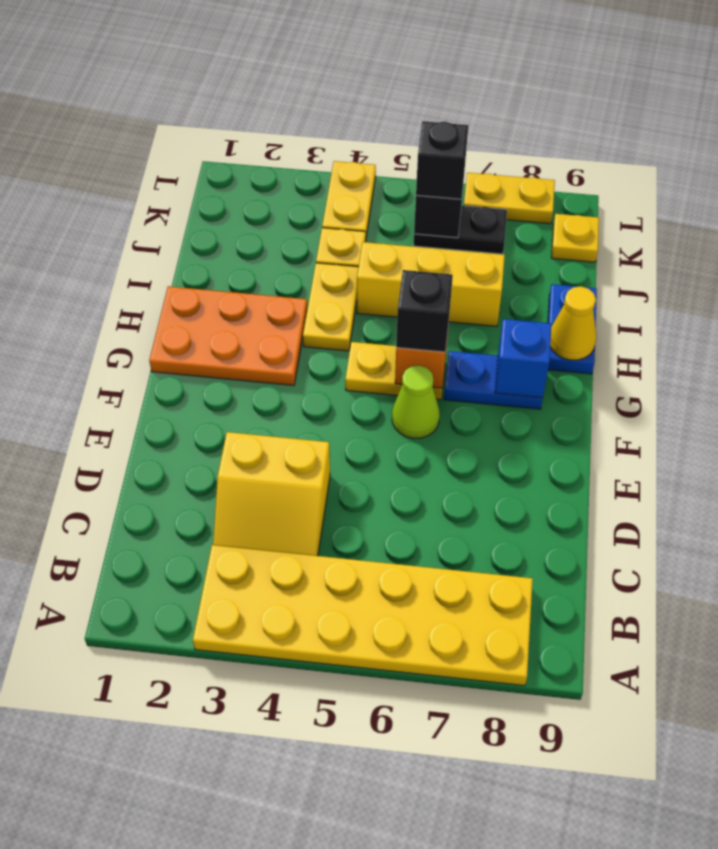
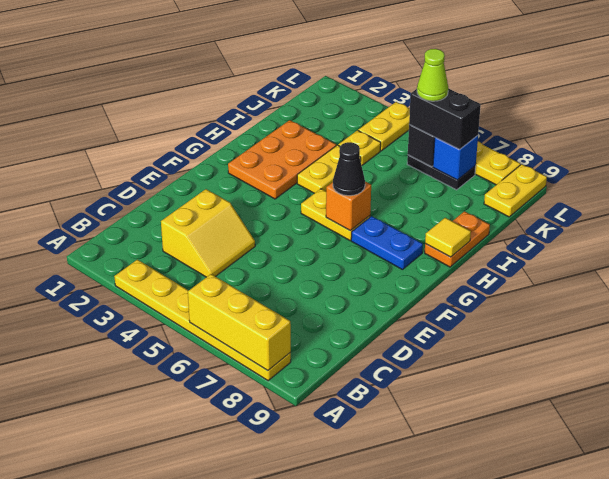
yellow 2x6 plate [193,545,533,686] -> yellow 1x6 plate [114,260,291,381]
yellow 2x2 slope [213,432,330,556] -> yellow 2x2 slope turned to [161,189,255,277]
lime 1x1 cone [392,365,440,438] -> lime 1x1 cone moved to [417,49,448,101]
orange 2x3 plate [149,286,307,385] -> orange 2x3 plate turned to [228,120,336,199]
black 1x1 brick [396,270,453,352] -> black 1x1 cone [333,142,365,196]
blue 1x1 brick [495,319,551,398] -> blue 1x1 brick moved to [433,136,478,180]
blue 1x2 plate [548,284,597,374] -> orange 1x2 plate [425,211,490,267]
yellow 1x1 cone [550,286,596,360] -> yellow 1x1 tile [425,218,471,257]
yellow 1x3 brick [357,242,505,326] -> yellow 1x3 brick moved to [188,274,291,371]
black 1x1 brick [416,121,468,199] -> black 1x2 brick [409,88,481,149]
yellow 1x1 plate [551,214,599,262] -> yellow 1x2 plate [484,164,547,217]

